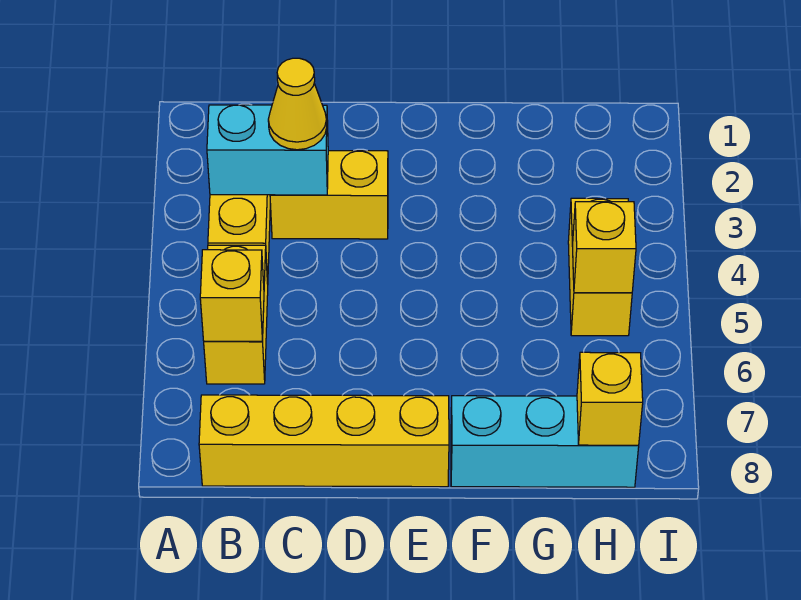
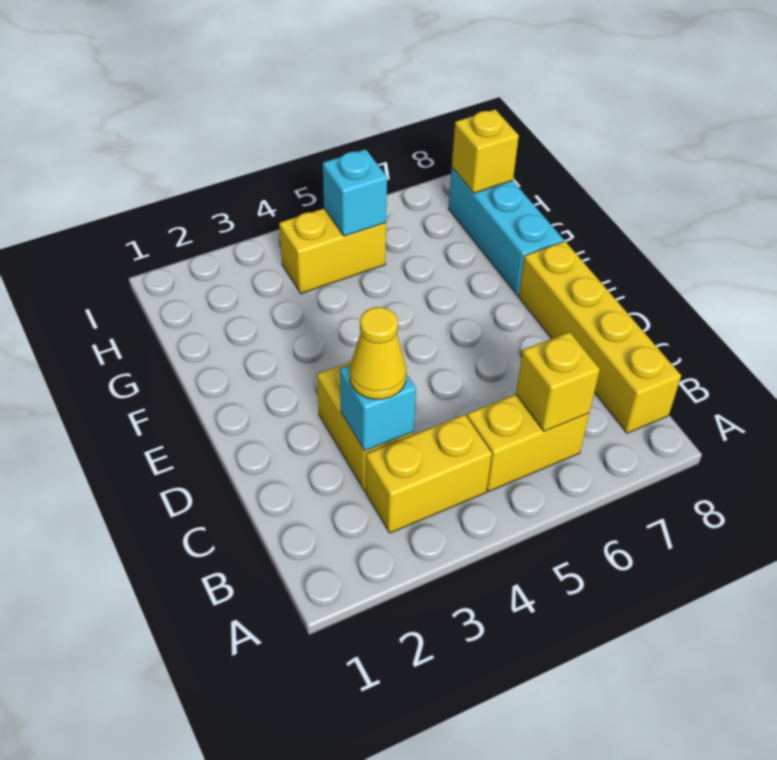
cyan 1x2 brick [207,105,328,195] -> cyan 1x1 brick [340,365,416,451]
yellow 1x1 brick [573,202,636,293] -> cyan 1x1 brick [323,149,387,236]

